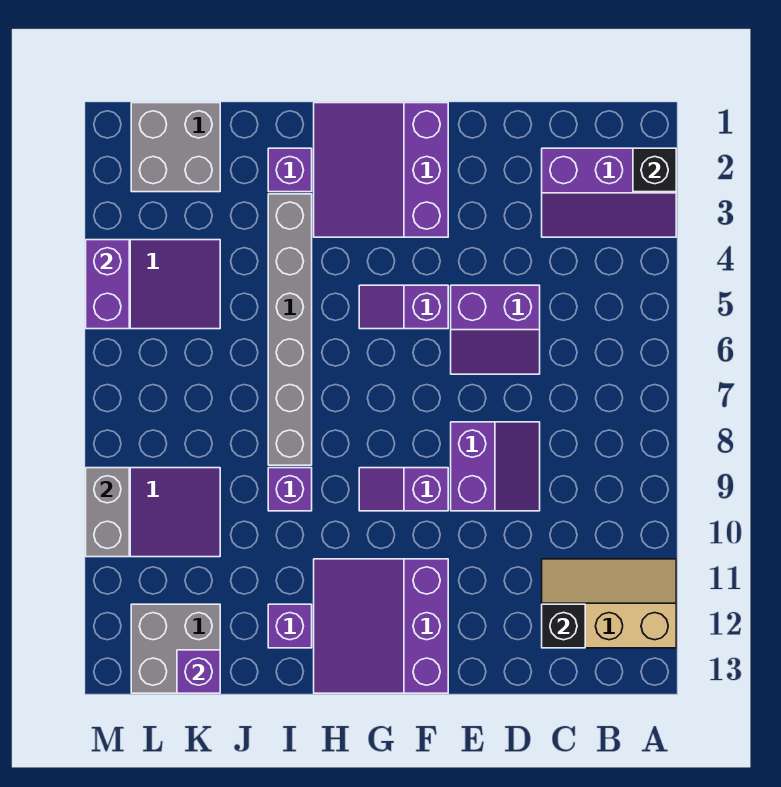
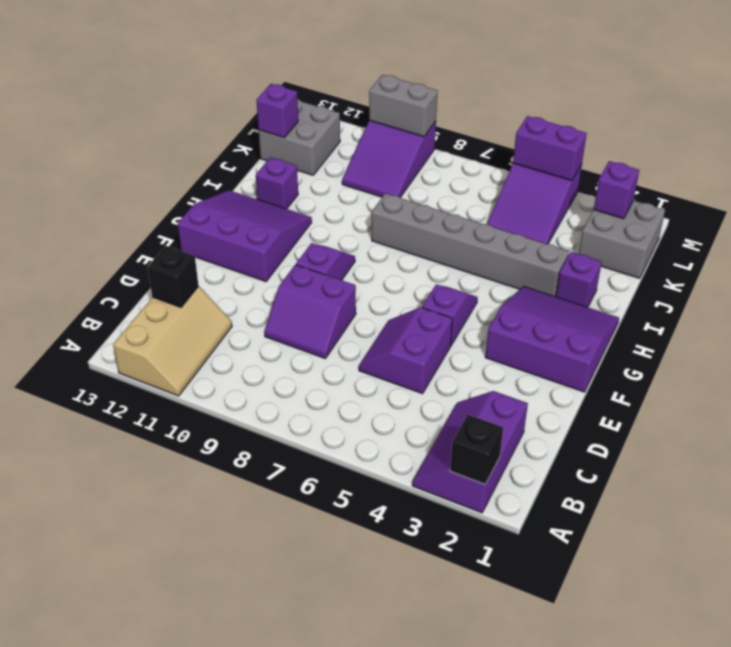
purple 1x1 brick [268,468,312,511] -> purple 1x1 brick moved to [594,161,639,219]

